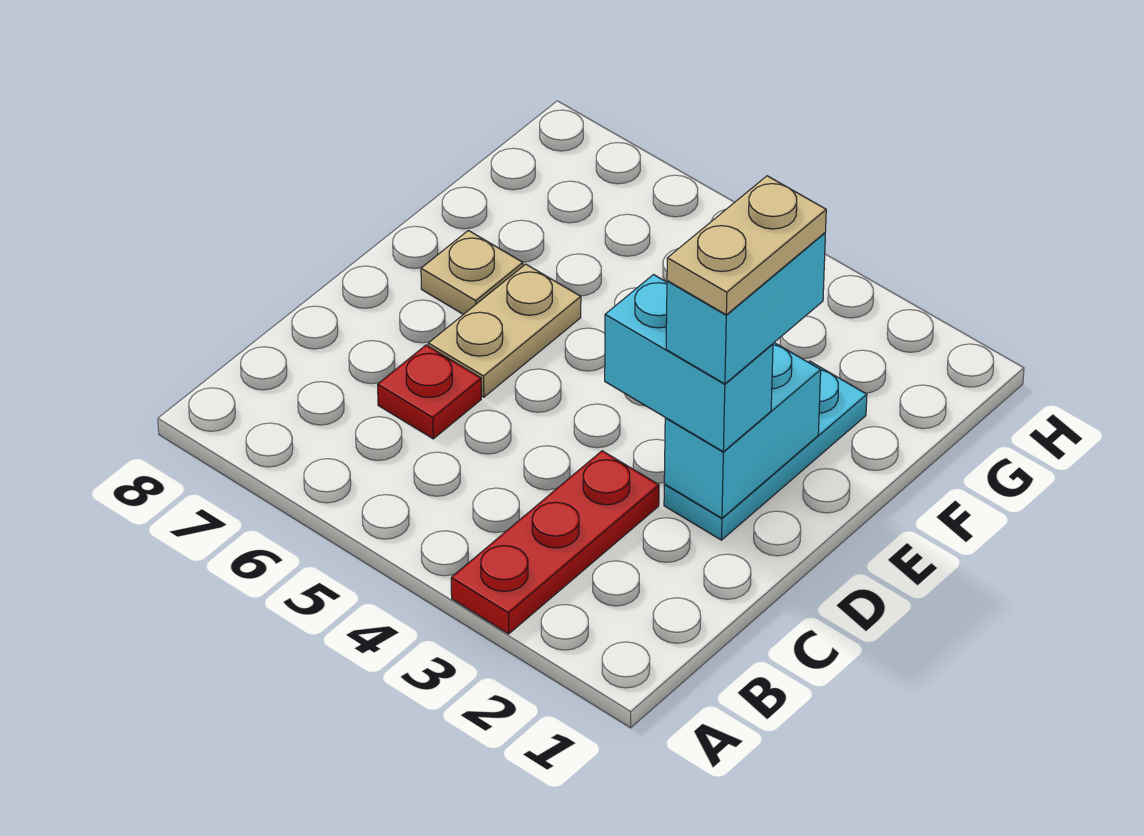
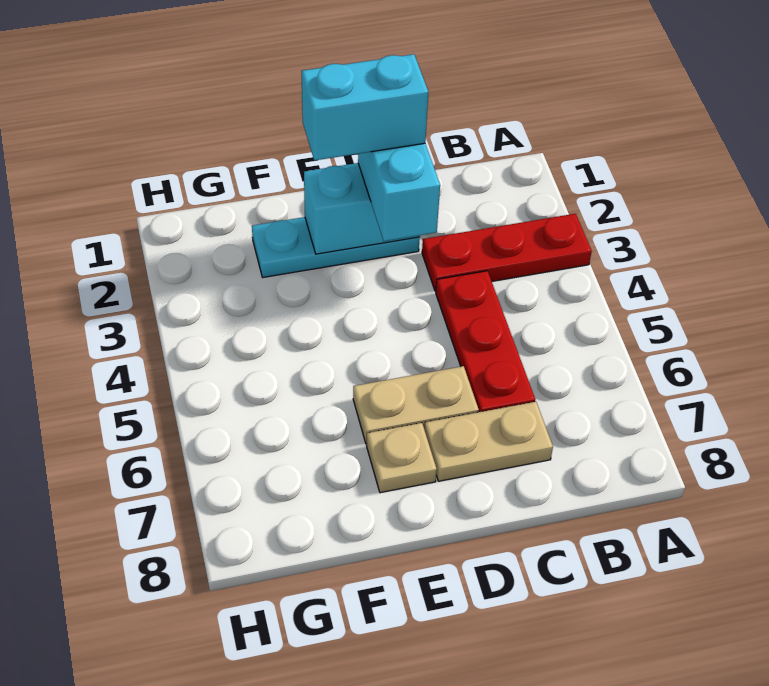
red 1x1 plate [378,345,481,439] -> red 1x3 plate [436,271,535,412]
tan 1x2 plate [667,176,826,315] -> tan 1x2 plate moved to [424,402,553,481]

